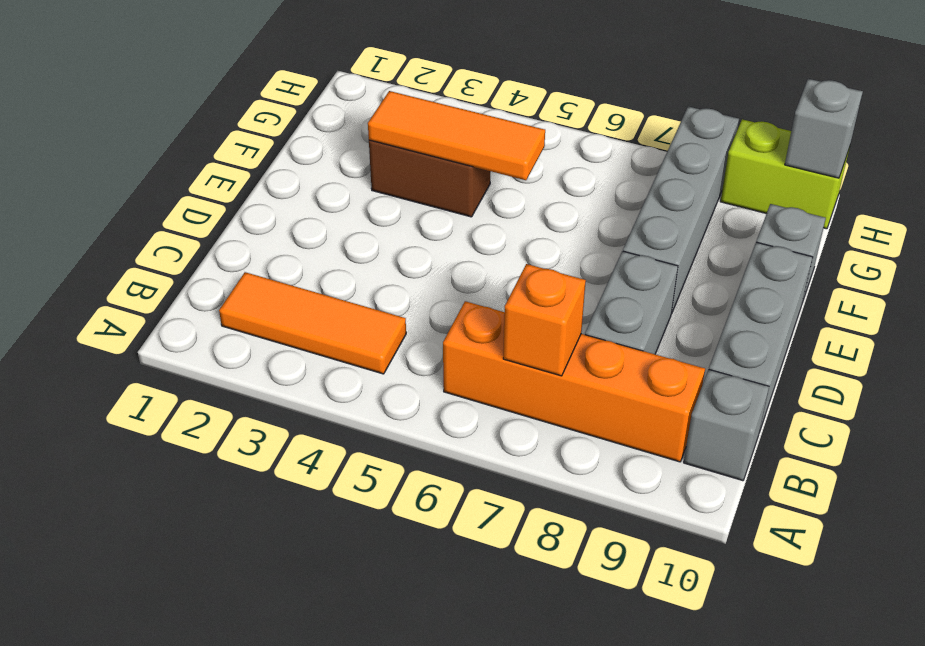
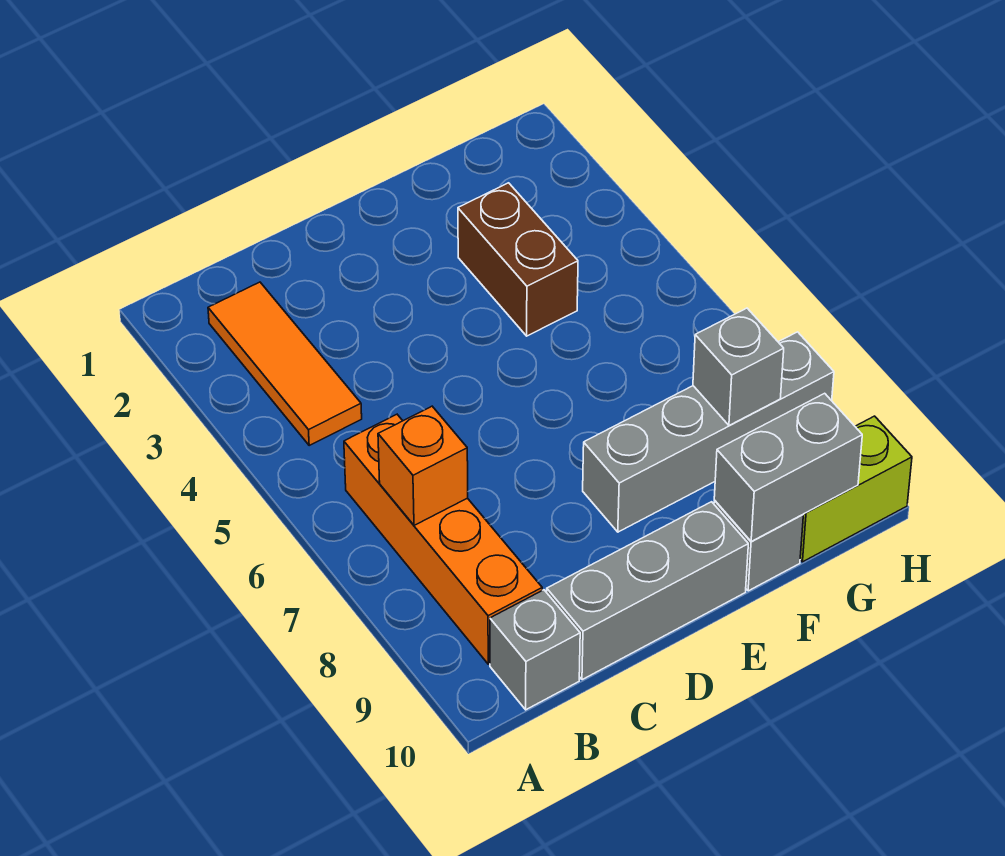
grey 1x2 brick [585,251,678,354] -> grey 1x2 brick moved to [714,393,862,541]
orange 1x3 tile [368,91,545,180] -> none
lime 1x2 brick [720,119,850,229] -> lime 1x2 brick turned to [800,416,912,562]
grey 1x1 brick [785,79,863,178] -> grey 1x1 brick moved to [693,308,784,425]

